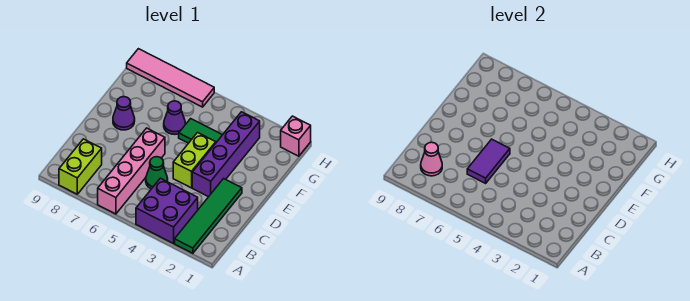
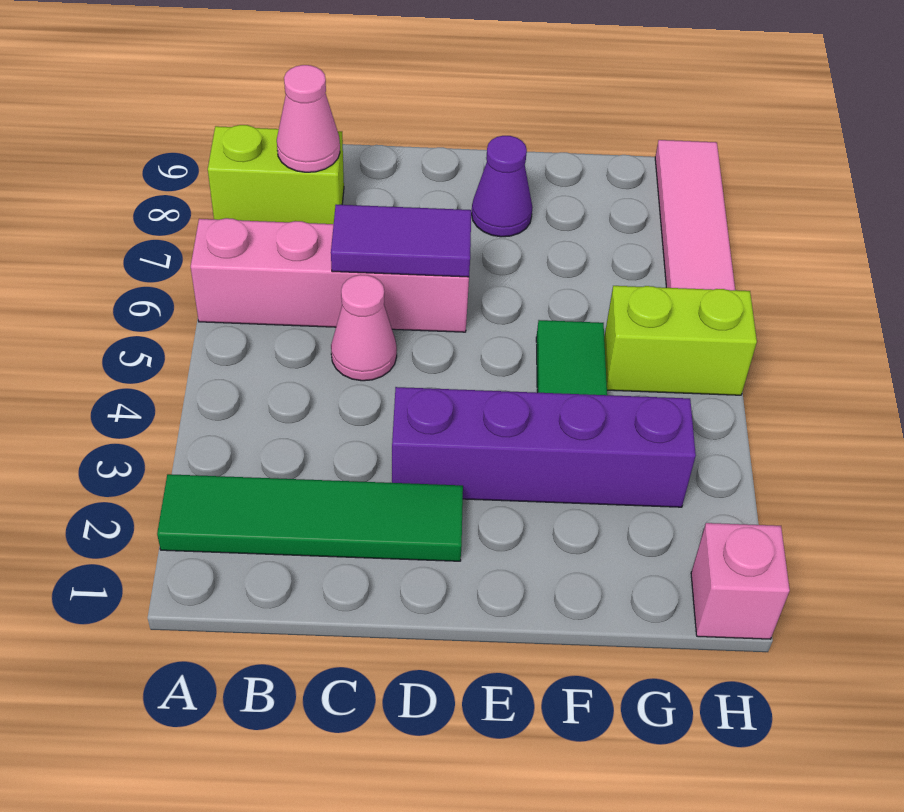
purple 2x2 brick [136,178,198,243] -> none
green 1x1 cone [146,157,168,189] -> pink 1x1 cone [331,275,397,381]
lime 1x2 brick [173,133,216,188] -> lime 1x2 brick moved to [604,286,757,395]
purple 1x1 cone [164,101,185,134] -> none

